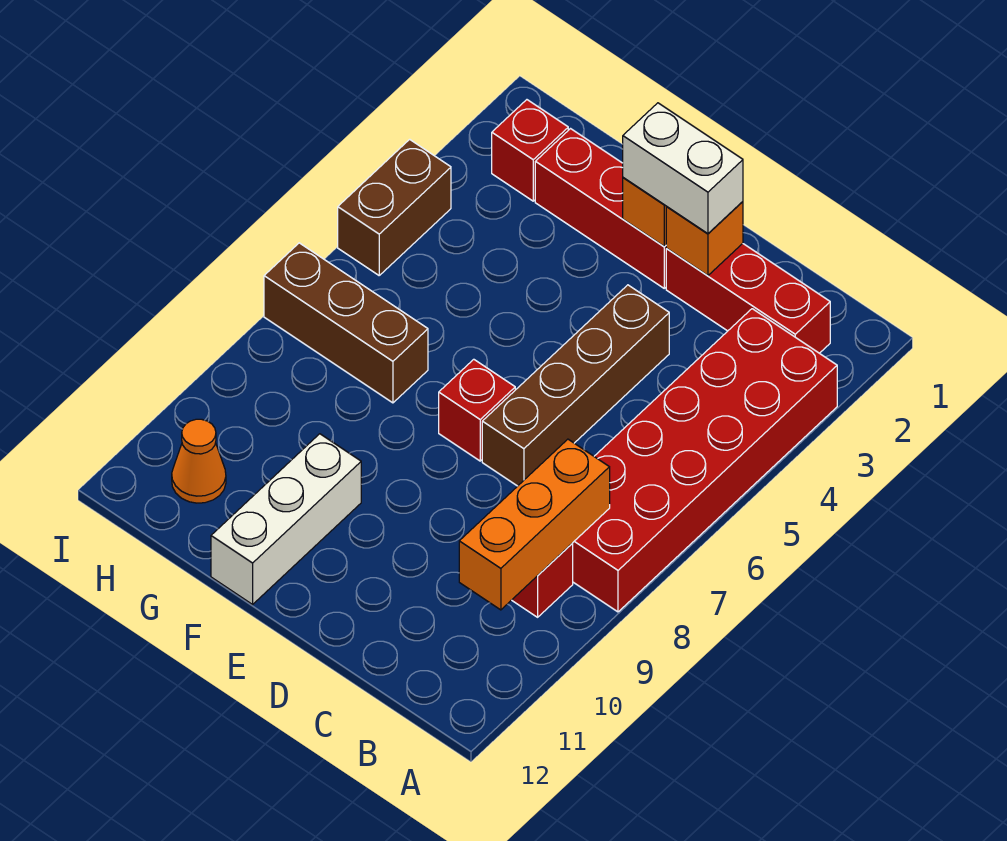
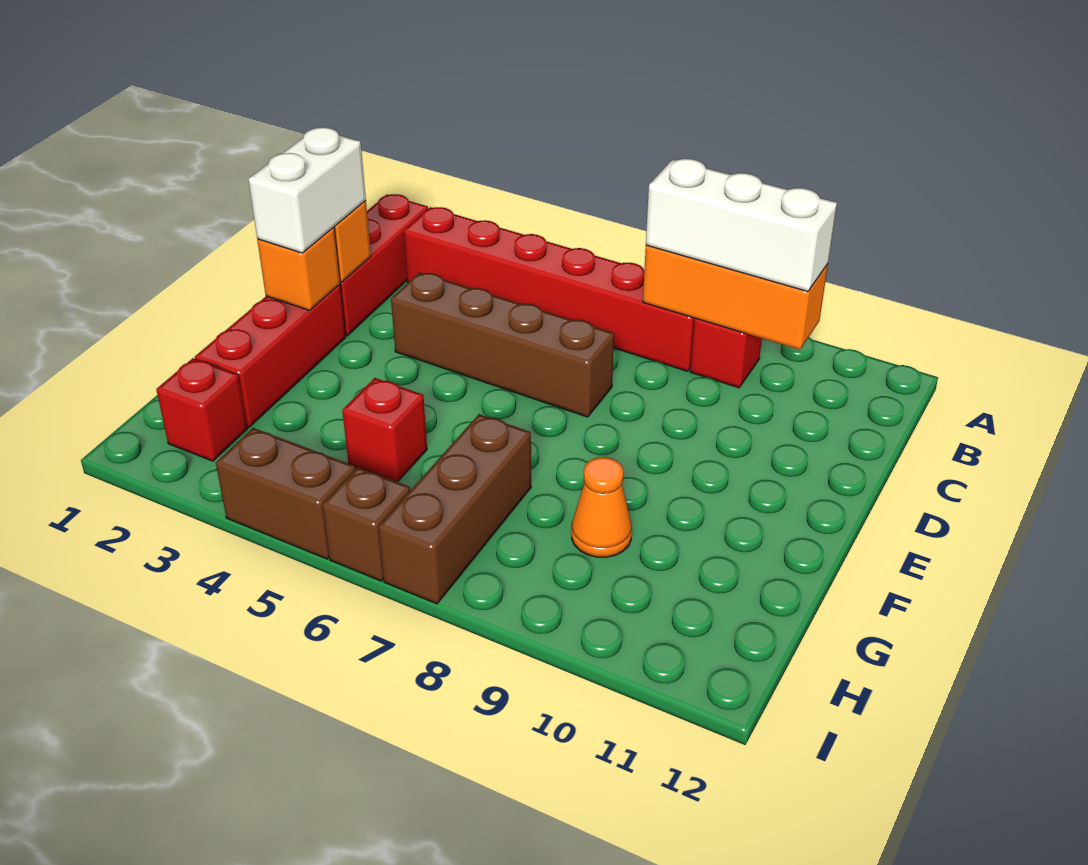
red 2x6 brick [573,309,837,612] -> red 1x6 brick [404,207,695,371]
red 1x1 brick [439,359,515,461] -> red 1x1 brick moved to [342,378,427,482]
white 1x3 brick [211,434,361,604] -> white 1x3 brick moved to [646,159,837,291]
orange 1x1 cone [172,419,226,503] -> orange 1x1 cone moved to [572,457,632,557]
none -> brown 1x1 brick [322,467,410,581]

